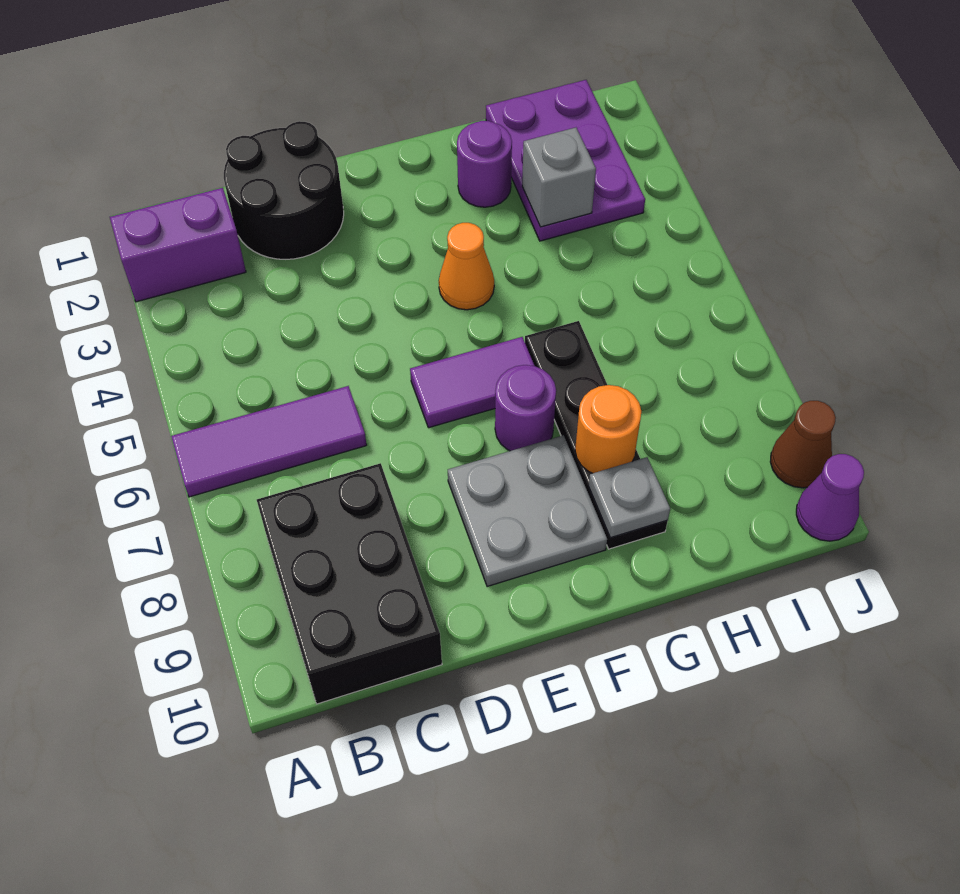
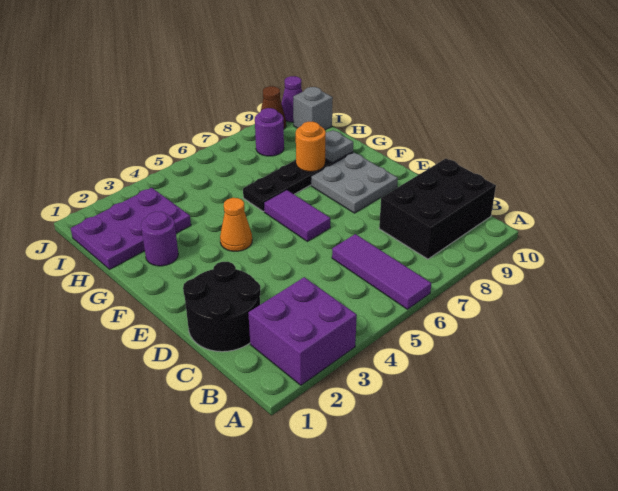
purple 1x2 brick [110,188,246,302] -> purple 2x2 brick [248,277,357,385]
purple 1x1 round brick [495,365,556,451] -> purple 1x1 round brick moved to [255,108,284,156]
grey 1x1 brick [522,128,596,227] -> grey 1x1 brick moved to [293,87,333,130]

